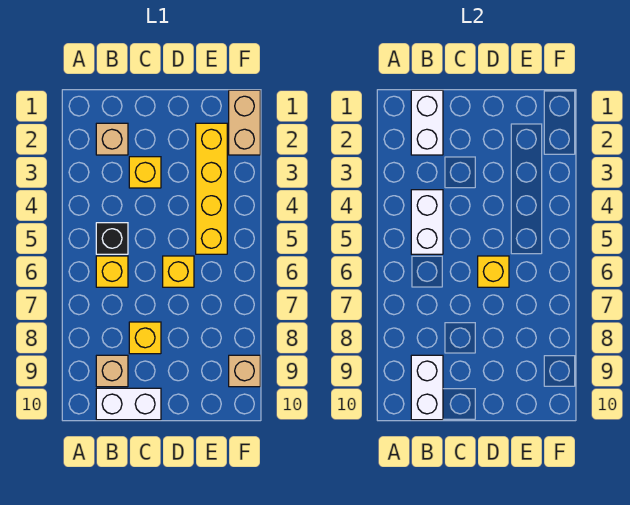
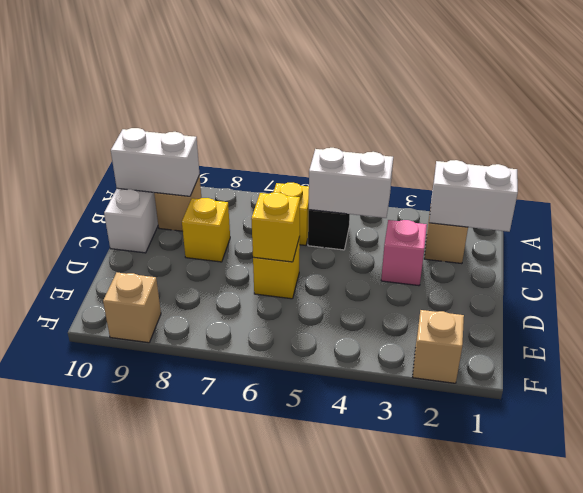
yellow 1x1 brick [129,157,161,188] -> pink 1x1 brick [381,220,427,286]
yellow 1x4 brick [196,123,227,254] -> none
tan 1x2 brick [229,90,260,155] -> tan 1x1 brick [413,310,464,383]

